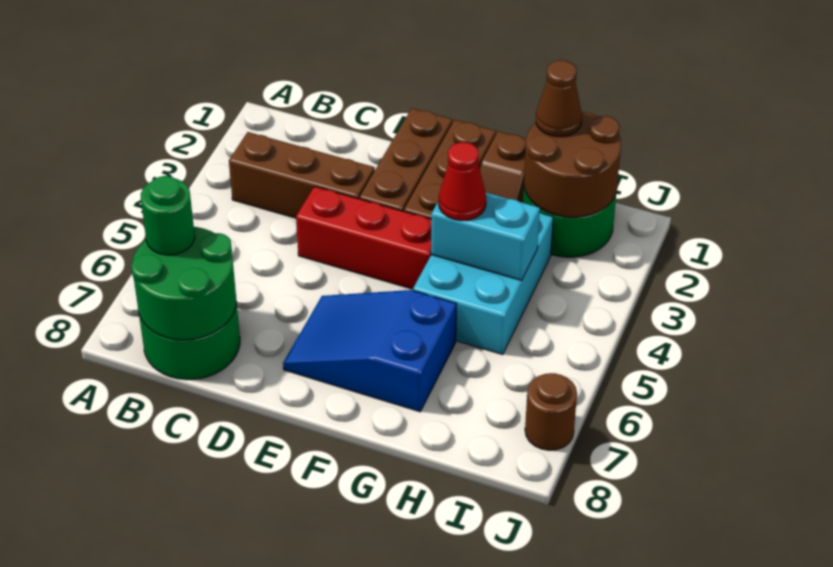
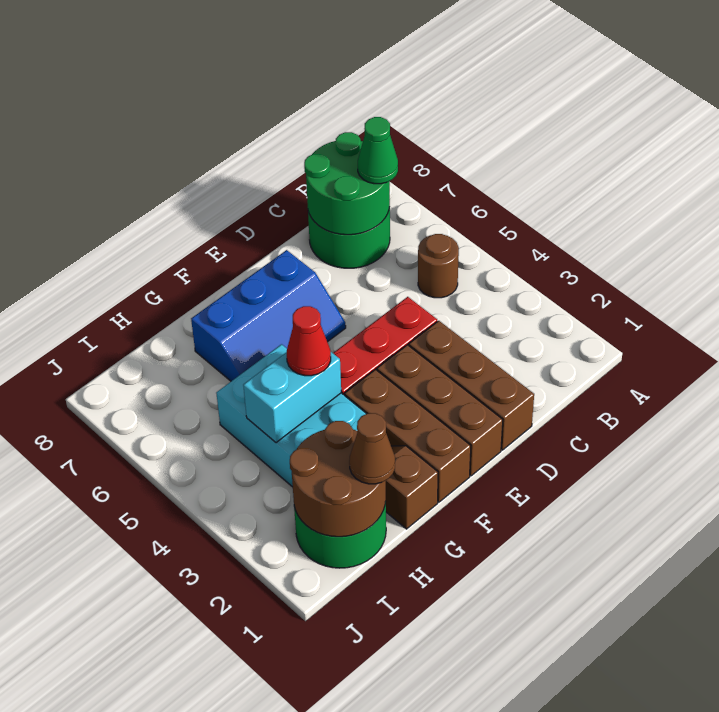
brown 1x3 brick [229,132,375,218] -> brown 1x3 brick turned to [409,321,534,450]
green 1x1 round brick [141,176,195,255] -> green 1x1 cone [358,117,398,184]
blue 2x3 slope [283,290,456,412] -> blue 2x3 slope turned to [191,250,346,381]
brown 1x1 round brick [525,373,577,450] -> brown 1x1 round brick moved to [418,234,459,298]

